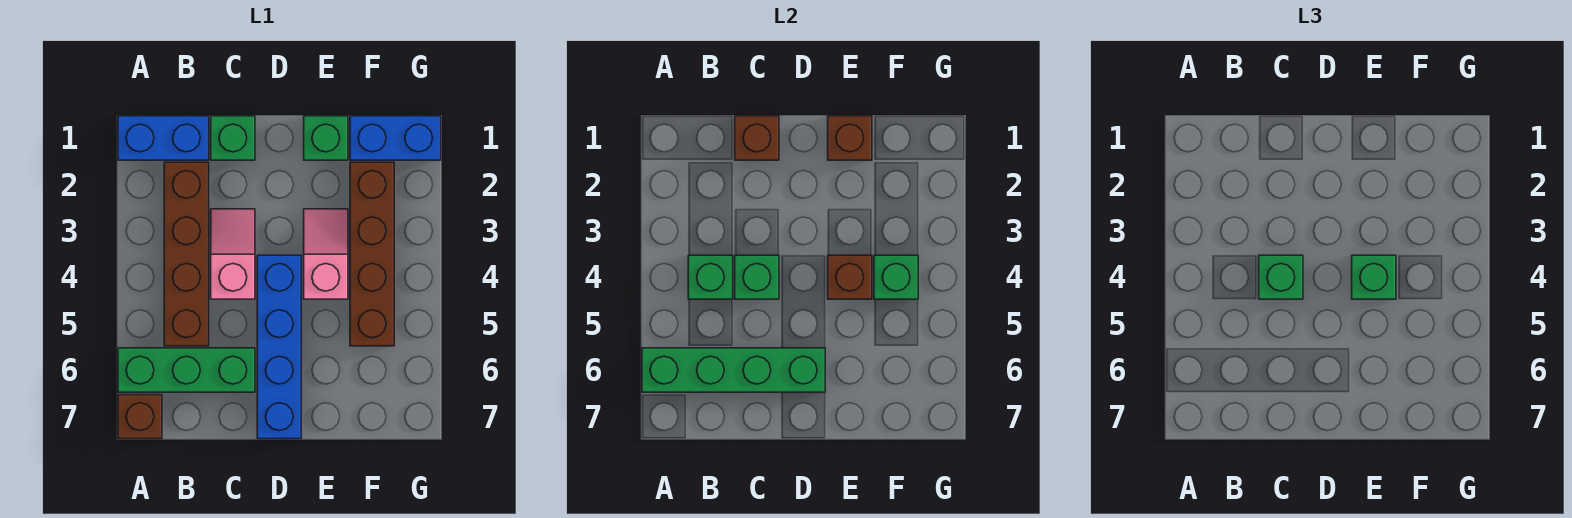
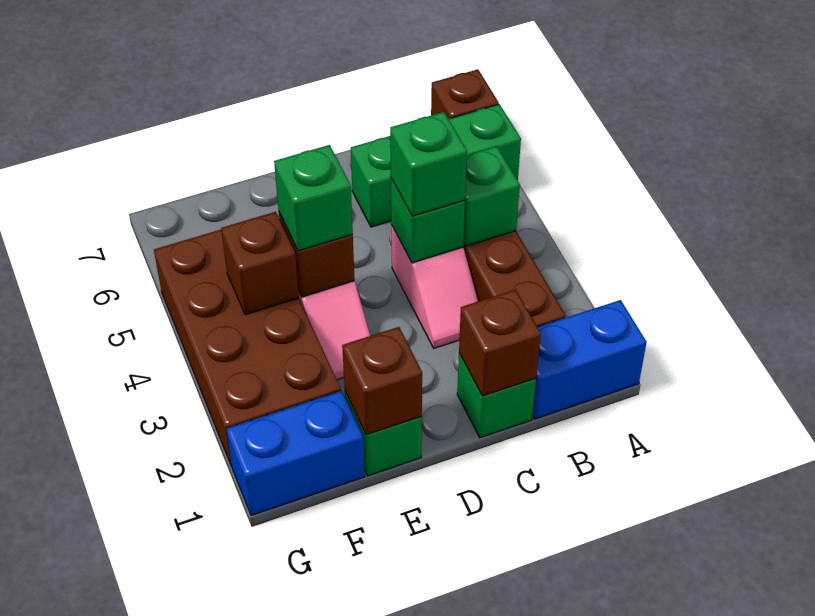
green 1x4 brick [642,348,825,392] -> none
blue 1x4 brick [257,255,301,439] -> none
brown 1x4 brick [350,162,394,346] -> brown 2x4 brick [154,230,341,467]
green 1x1 brick [874,255,918,299] -> brown 1x1 brick [221,212,299,315]

